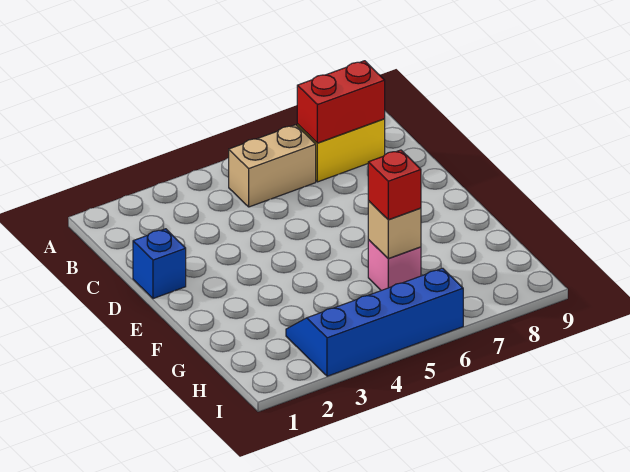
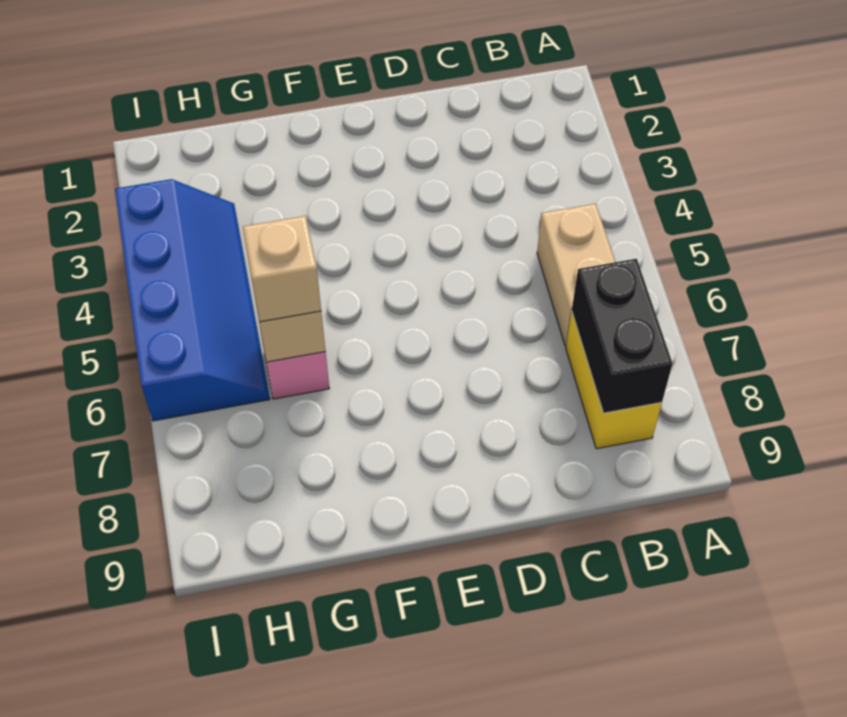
red 1x2 brick [297,61,385,143] -> black 1x2 brick [572,259,673,413]
blue 1x1 brick [133,229,186,299] -> none
red 1x1 brick [368,150,421,220] -> tan 1x1 brick [243,216,321,322]

